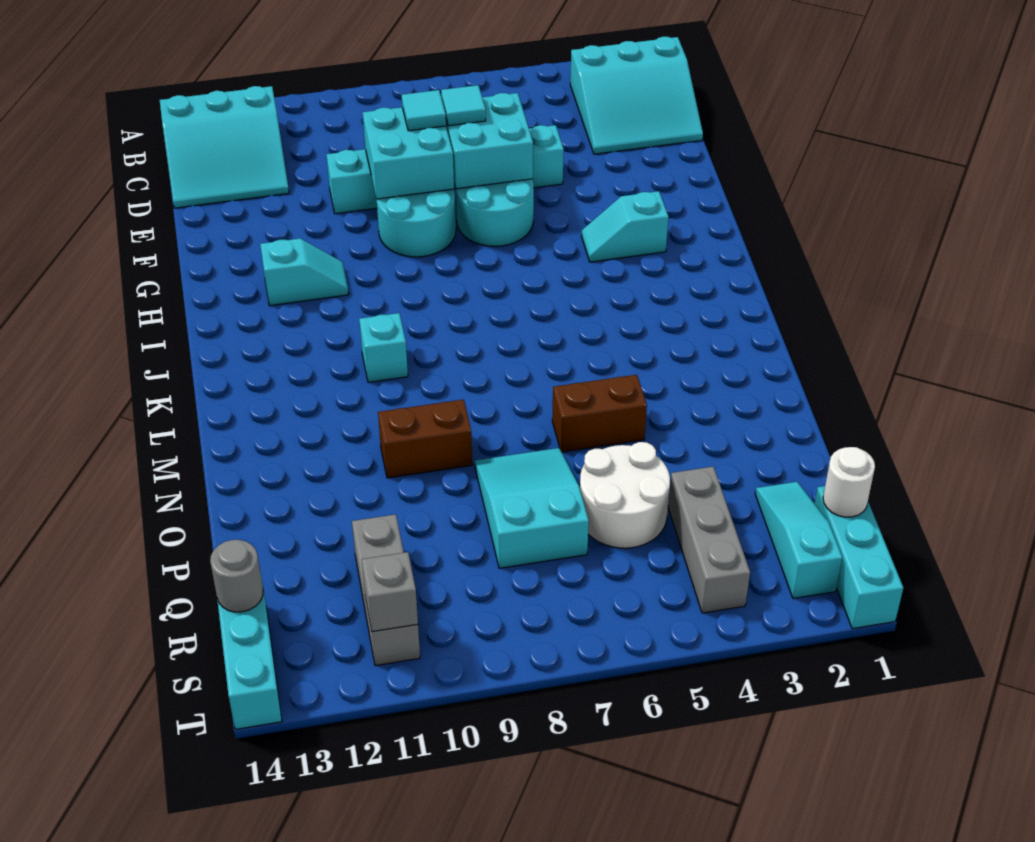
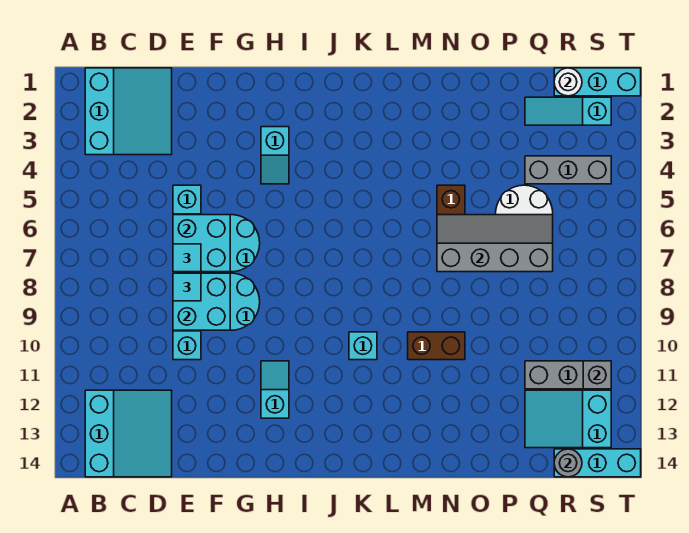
none -> grey 2x4 slope [437,215,553,272]
brown 1x2 brick [378,400,472,478] -> brown 1x2 brick turned to [408,332,465,360]
cyan 2x3 slope [475,448,589,568] -> cyan 2x3 slope moved to [525,390,611,448]

